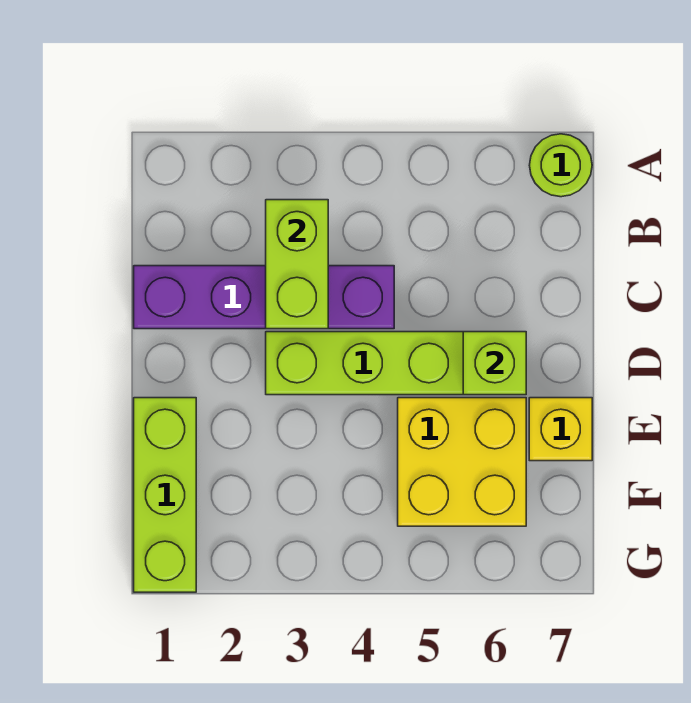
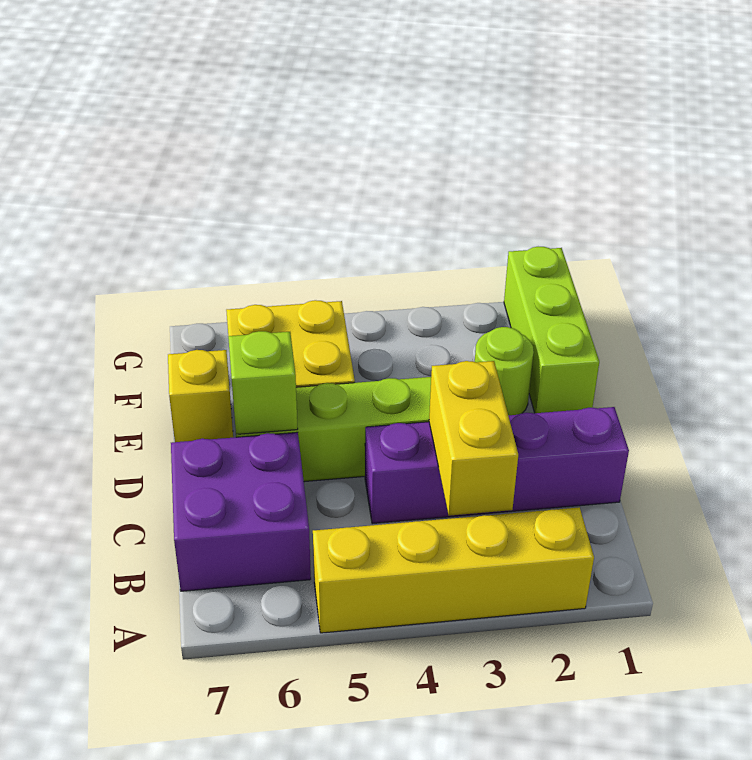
none -> yellow 1x4 brick [313,507,594,633]
lime 1x1 round brick [529,134,592,197] -> lime 1x1 round brick moved to [475,327,534,415]
lime 1x2 brick [266,200,328,329] -> yellow 1x2 brick [429,361,518,516]
none -> purple 2x2 brick [171,432,311,591]

